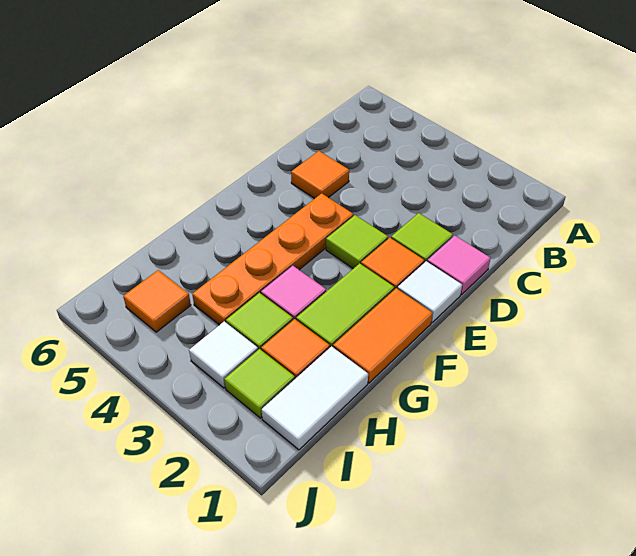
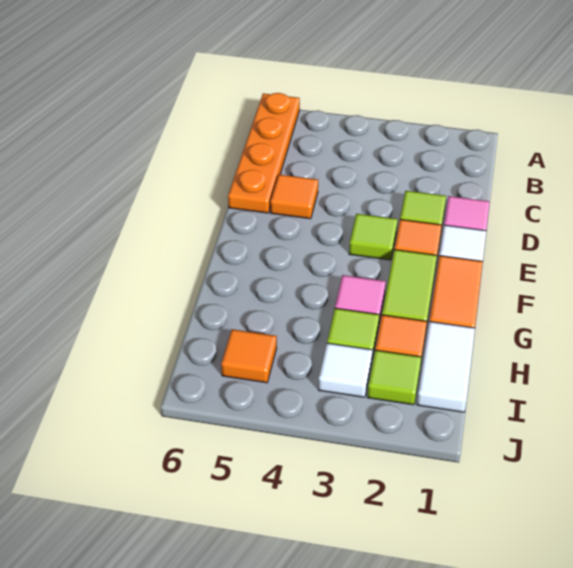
orange 1x4 plate [192,193,353,325] -> orange 1x4 plate moved to [228,93,300,213]

